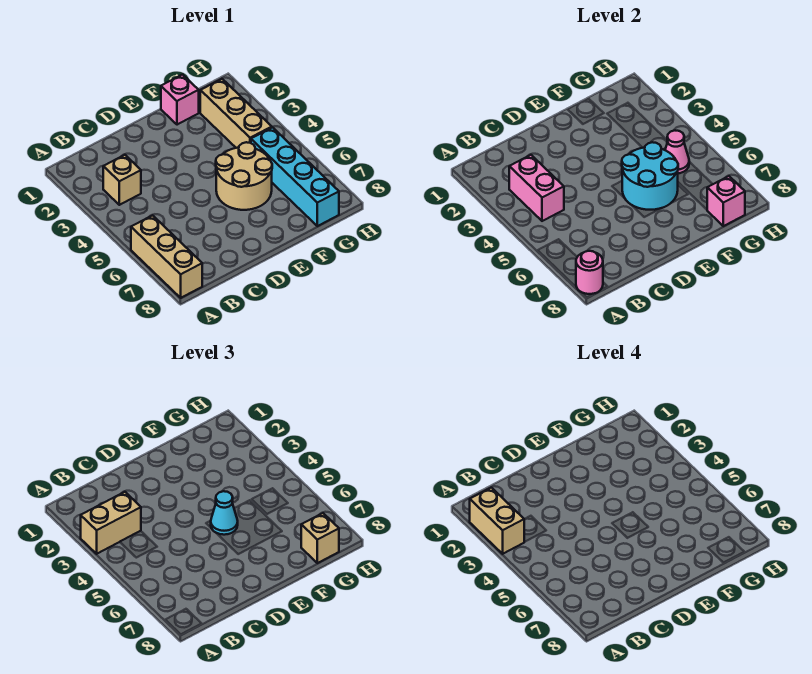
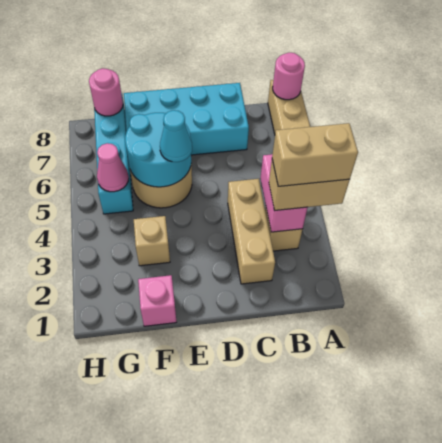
tan 1x2 brick [470,488,524,554] -> tan 1x2 brick turned to [272,123,358,186]
none -> cyan 2x4 brick [124,83,249,155]
tan 1x3 brick [200,79,272,148] -> tan 1x3 brick moved to [228,179,275,284]
pink 1x1 brick [707,176,745,226] -> pink 1x1 round brick [89,68,123,116]
tan 1x1 brick [301,513,339,563] -> tan 1x1 brick moved to [134,216,170,266]

